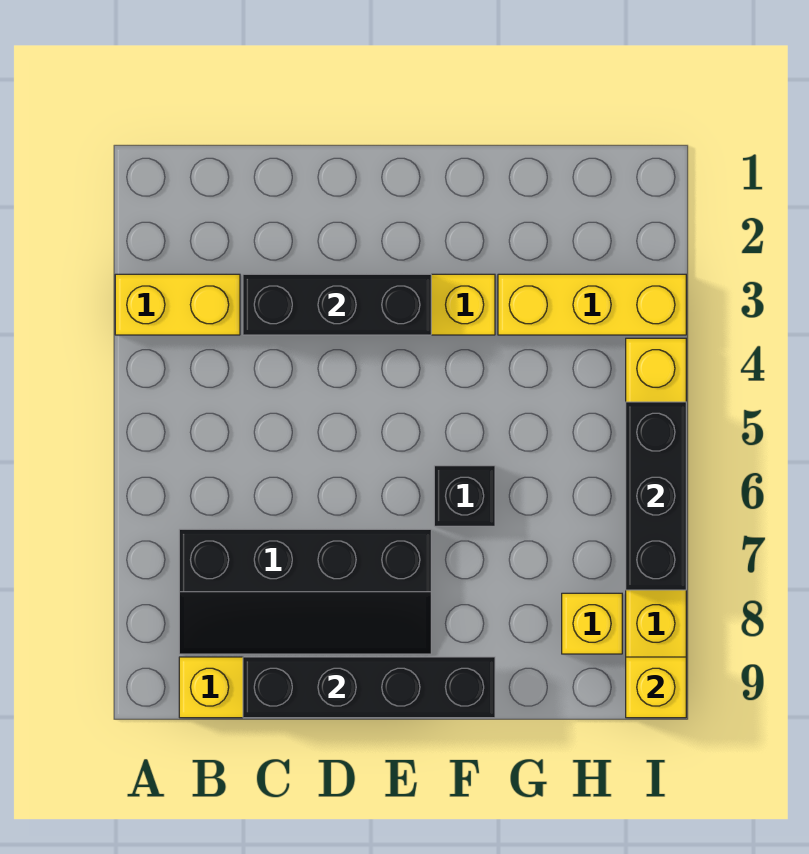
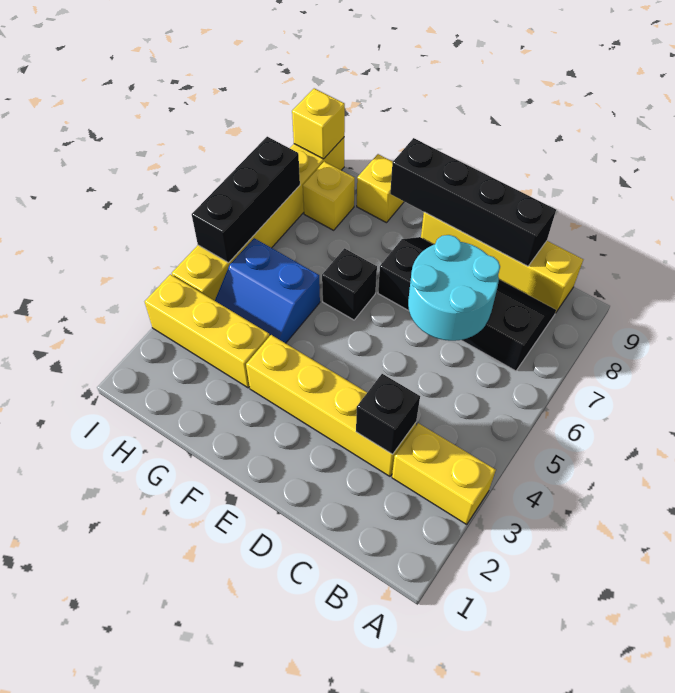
black 1x3 brick [243,274,431,335] -> black 1x1 brick [356,374,420,454]
none -> cyan 2x2 round brick [408,235,500,341]
none -> blue 2x2 slope [215,238,320,343]
none -> yellow 1x1 brick [357,154,404,223]

